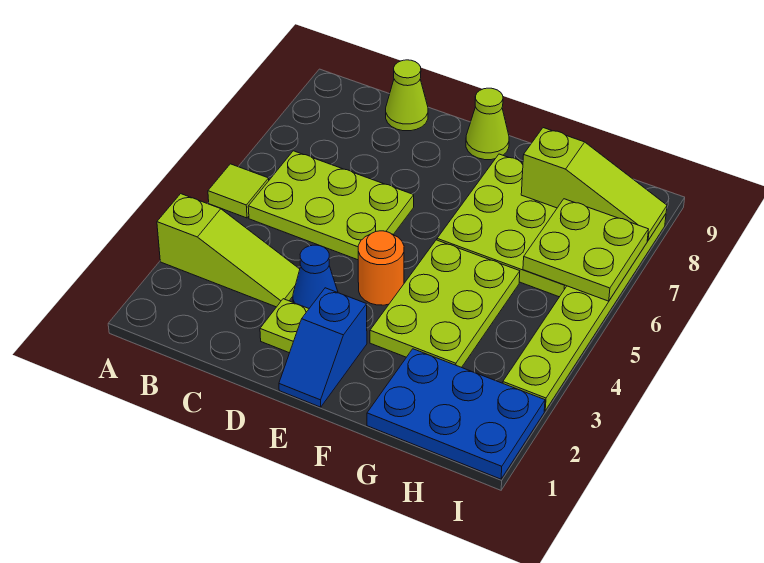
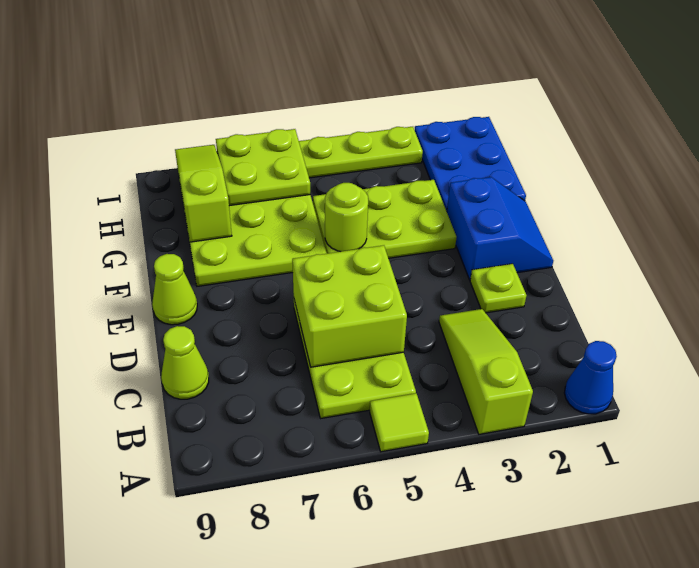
none -> lime 2x2 brick [292,245,407,367]
blue 1x1 cone [293,245,338,308] -> blue 1x1 cone moved to [564,341,617,414]
blue 1x2 slope [279,288,367,407] -> blue 2x2 slope [447,177,553,280]
orange 1x1 round brick [358,231,404,305] -> none
none -> lime 1x1 round brick [325,183,368,252]

